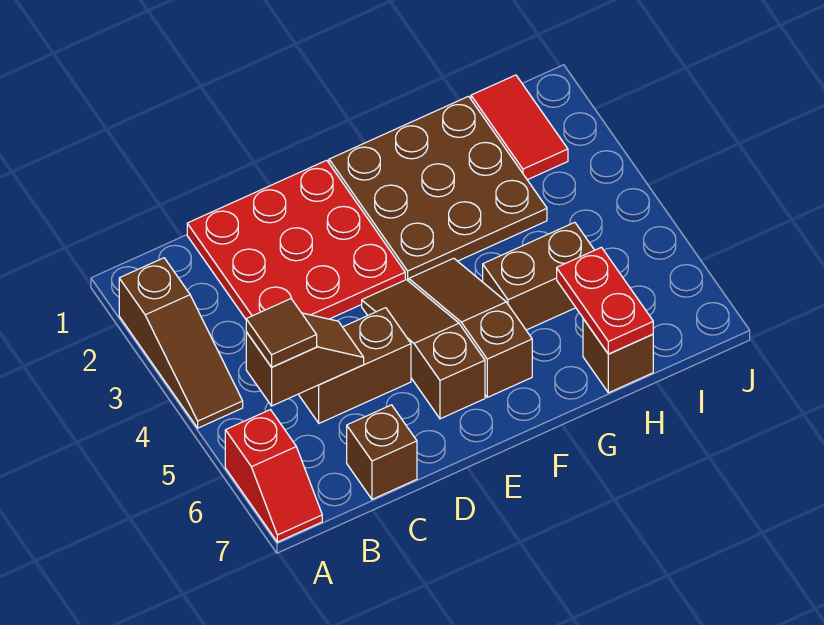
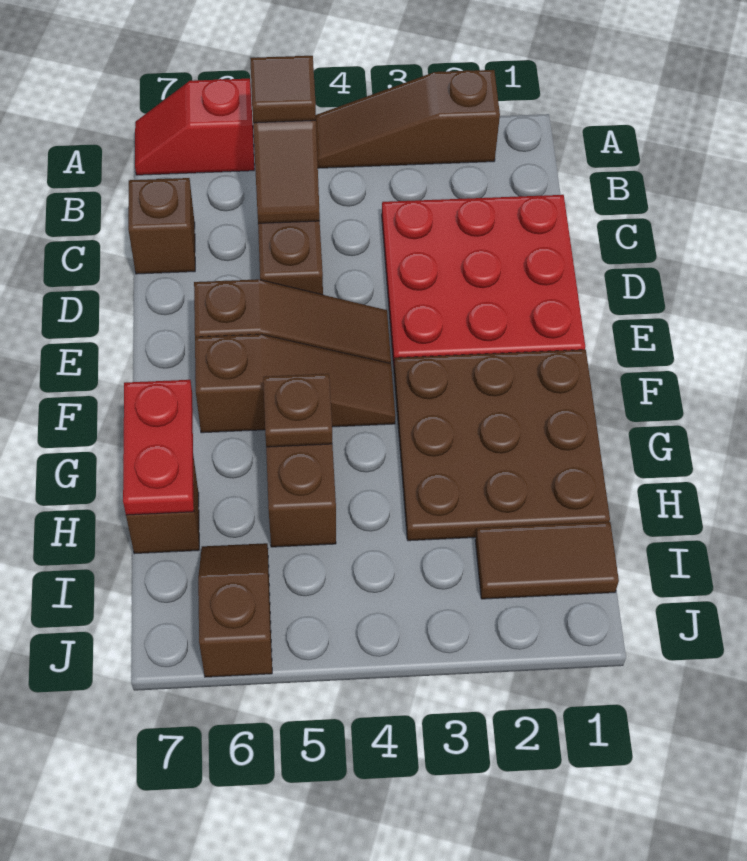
none -> brown 1x1 plate [263,374,332,447]
red 1x2 plate [557,247,653,354] -> red 1x2 plate turned to [123,380,194,515]
red 1x2 tile [471,75,568,180] -> brown 1x2 tile [475,522,619,599]
none -> brown 1x2 slope [198,543,272,677]

